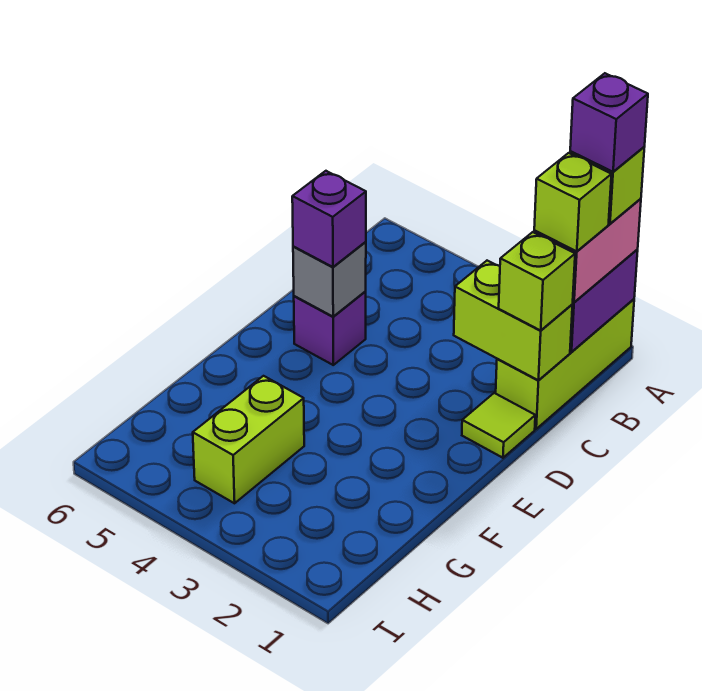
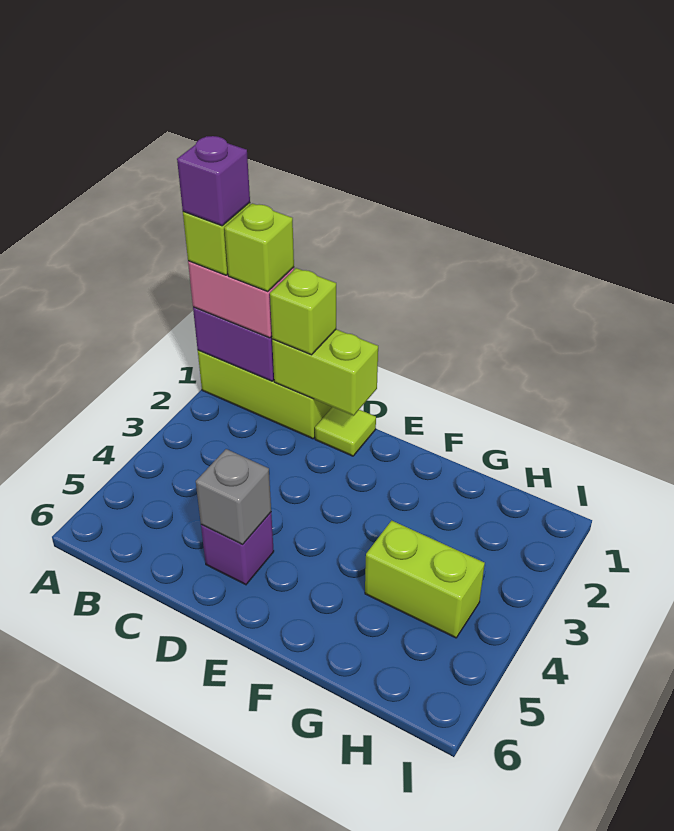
lime 1x2 brick [454,261,572,380] -> lime 1x2 brick turned to [272,329,378,416]
purple 1x1 brick [292,171,366,267] -> none

